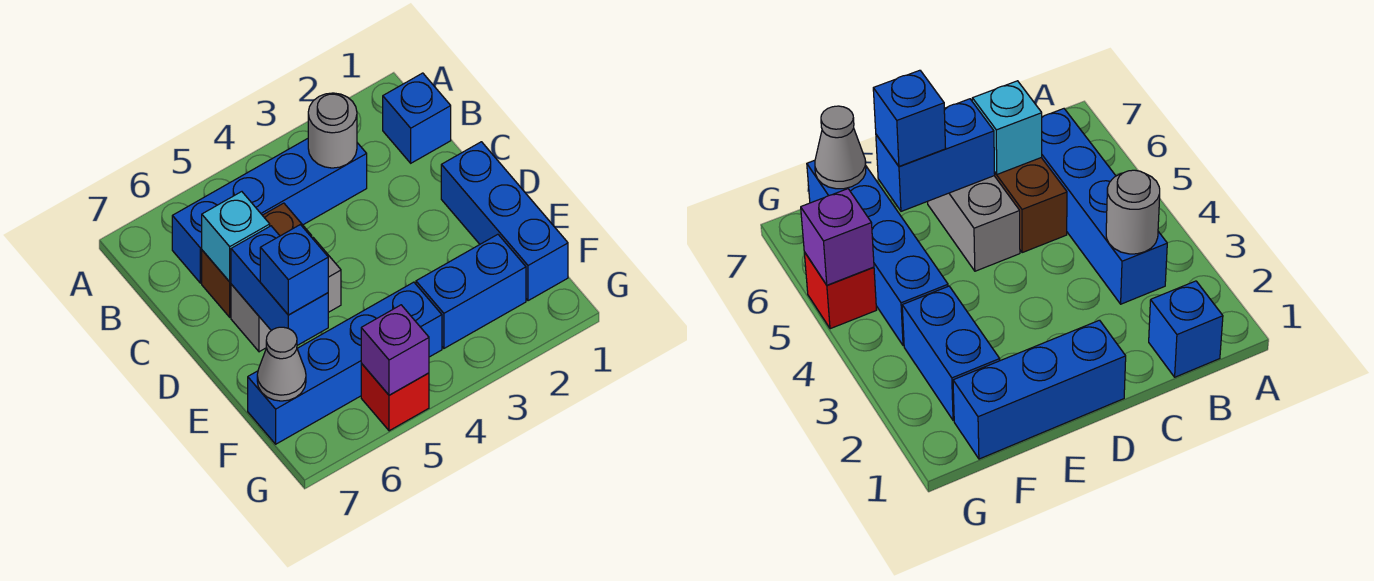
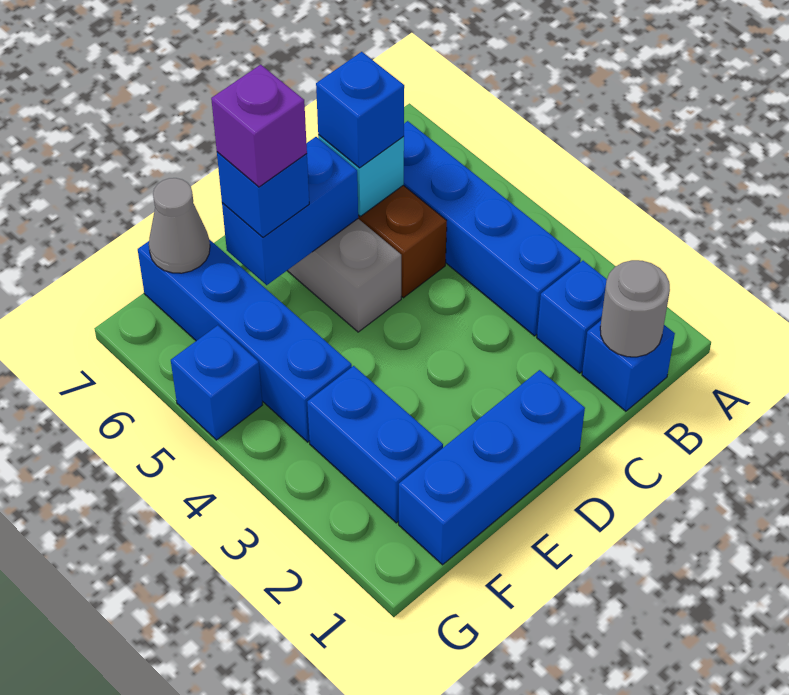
none -> blue 1x1 brick [537,261,607,373]
grey 1x1 round brick [308,93,357,168] -> grey 1x1 round brick moved to [600,260,670,357]
none -> blue 1x1 brick [316,52,404,168]
red 1x1 brick [361,363,429,431] -> blue 1x1 brick [171,325,262,440]
purple 1x1 brick [361,305,429,395] -> purple 1x1 brick moved to [211,65,307,187]

